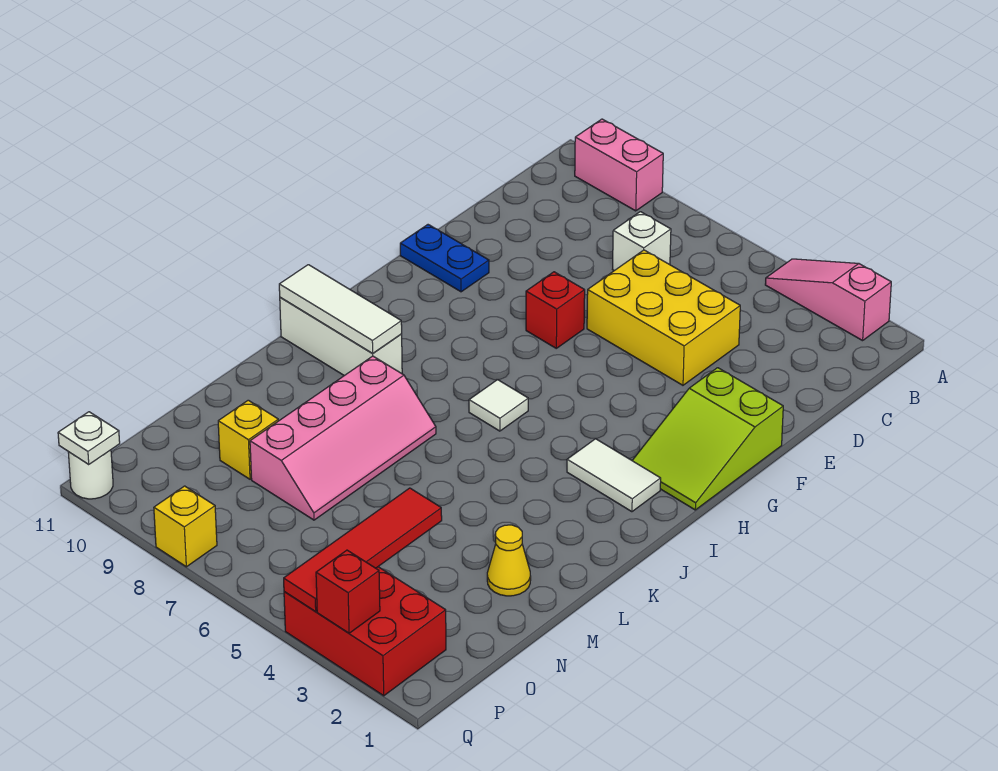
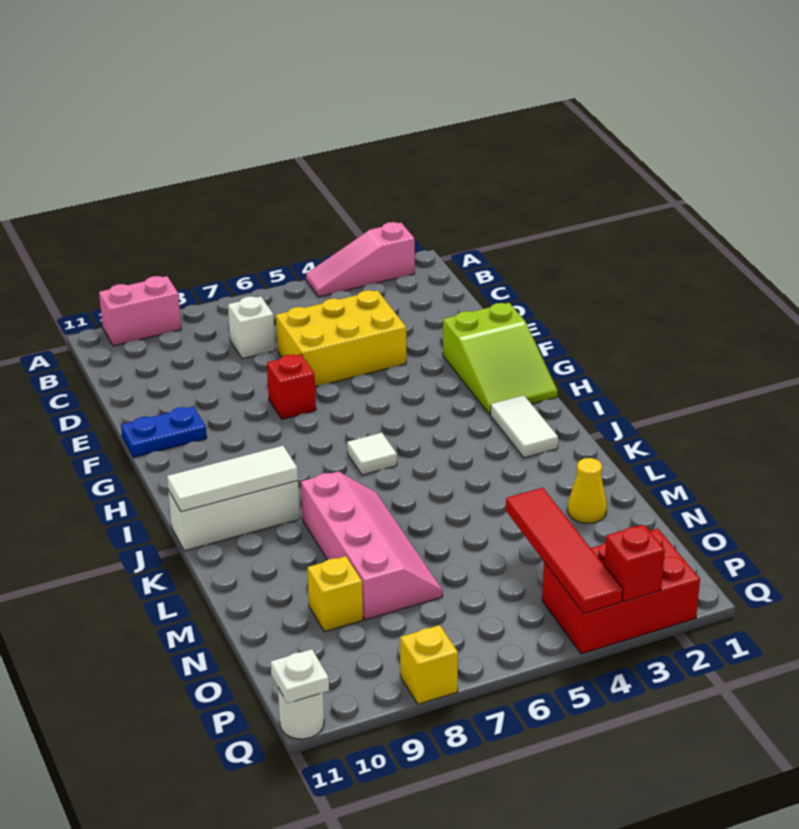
white 1x2 tile [567,439,661,512] -> white 1x2 tile turned to [491,395,558,458]

